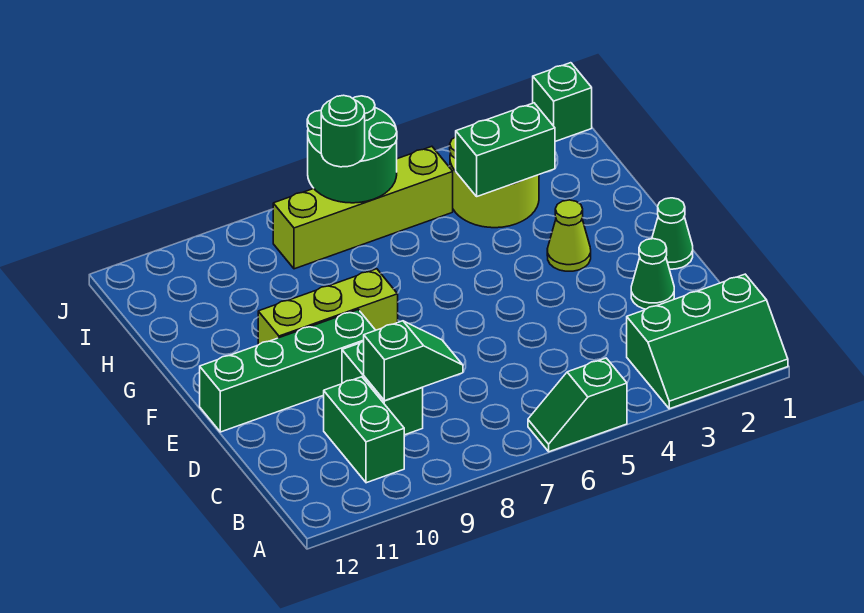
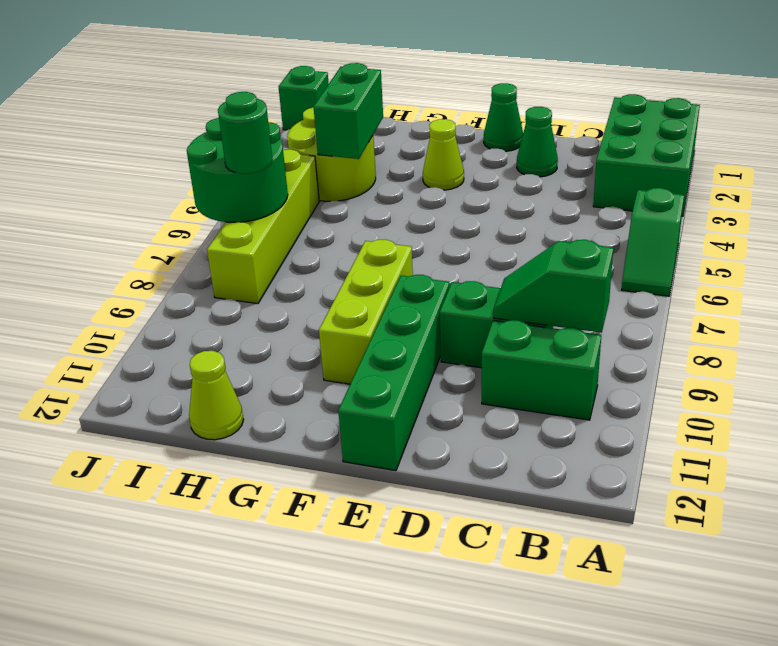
green 2x3 slope [627,274,788,409] -> green 2x3 brick [593,94,700,216]
green 1x2 slope [364,321,463,401] -> green 1x2 slope turned to [494,240,613,333]
none -> lime 1x1 cone [189,351,243,440]

